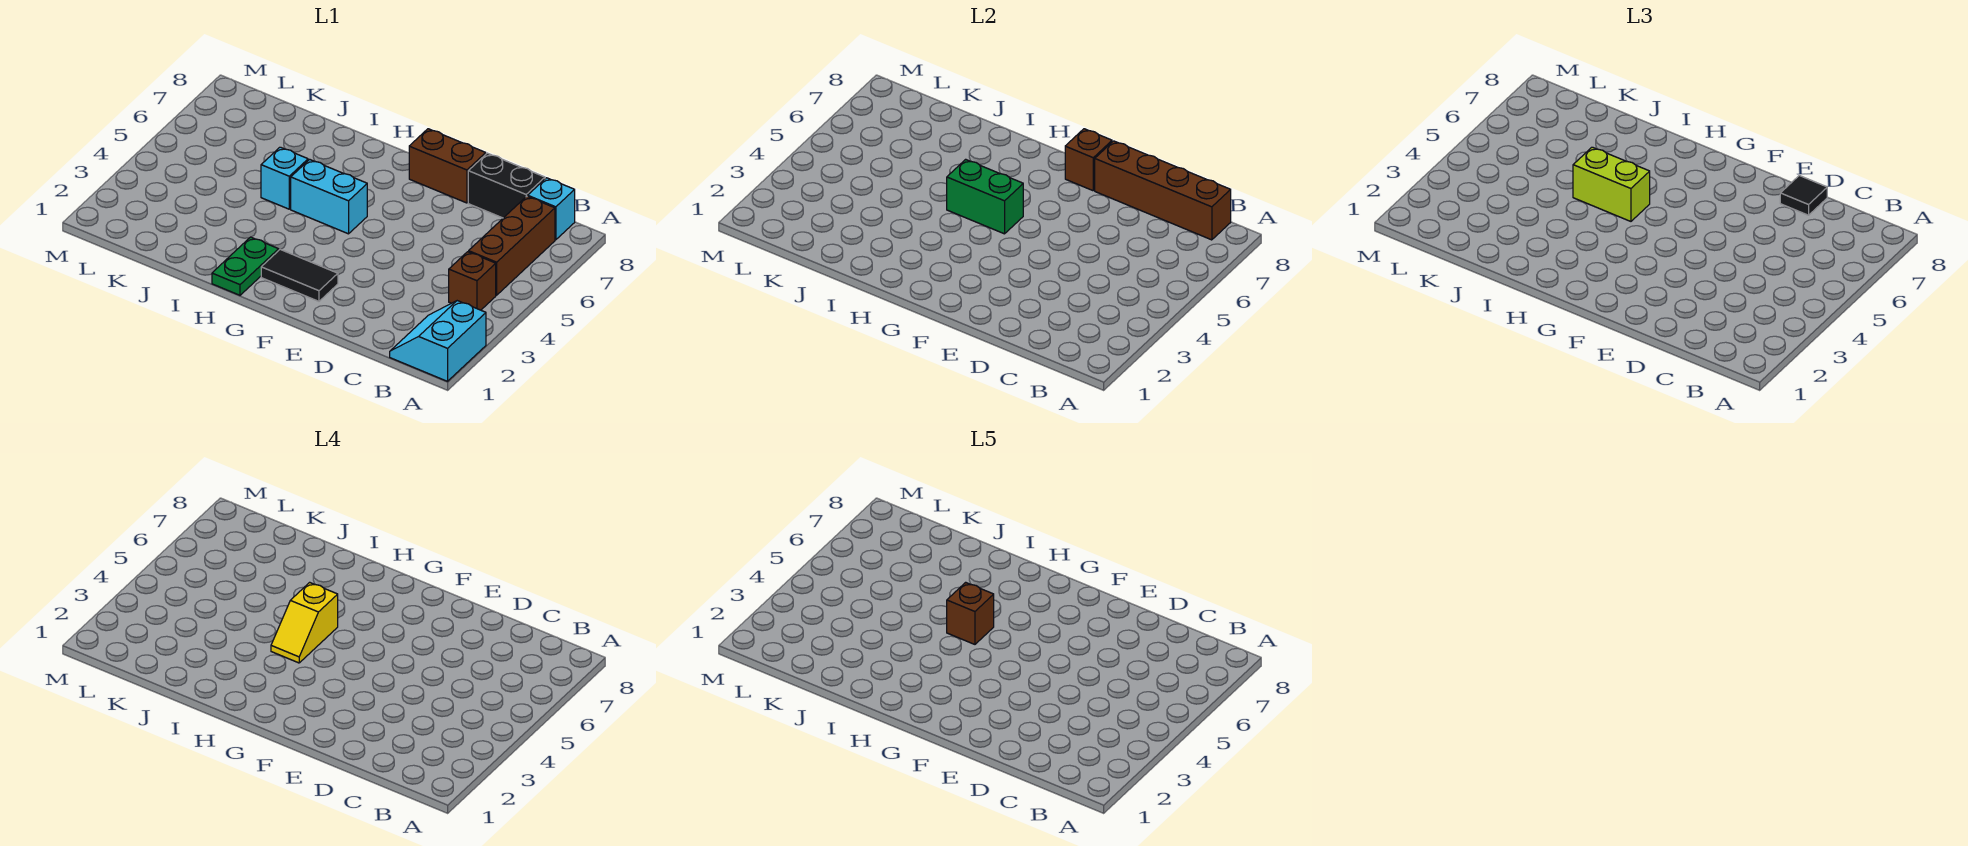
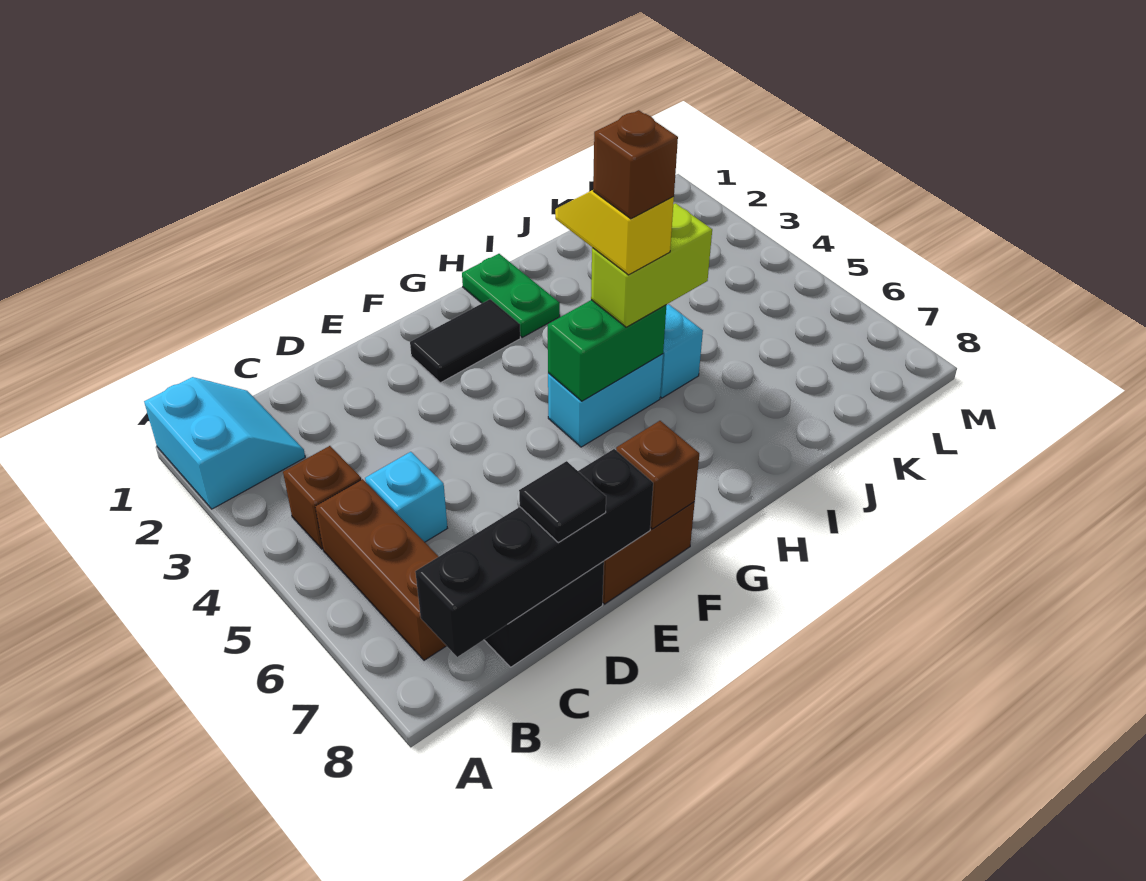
cyan 1x1 brick [528,178,575,240] -> cyan 1x1 brick moved to [365,452,447,542]
brown 1x4 brick [1095,141,1231,240] -> black 1x4 brick [415,449,653,657]

